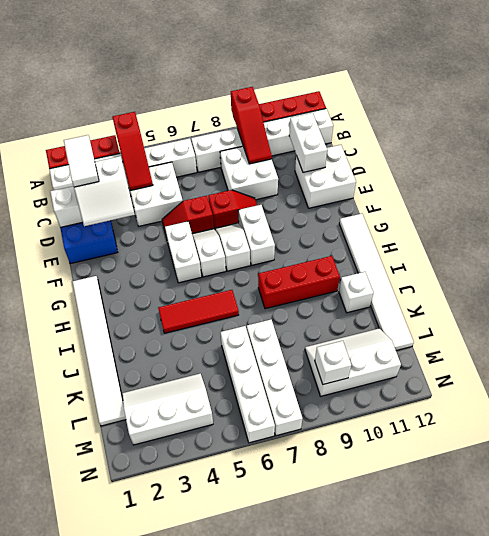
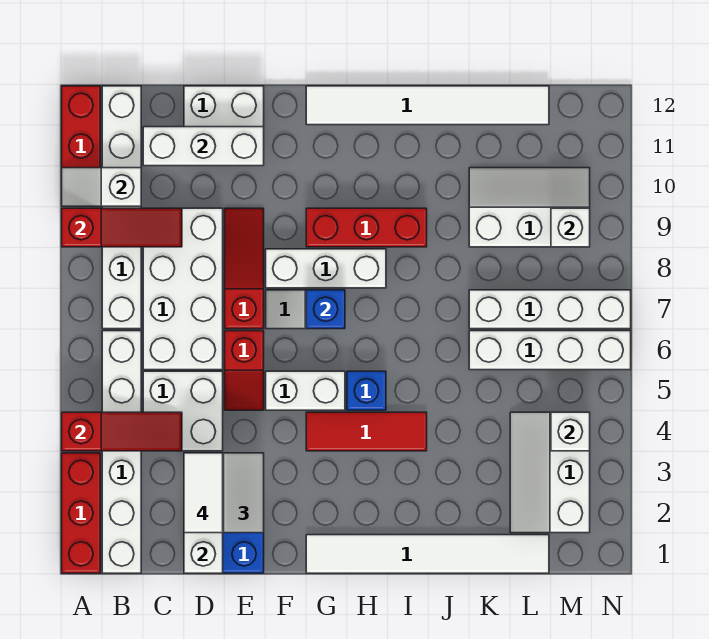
white 1x2 tile [64,135,99,187] -> white 1x2 tile turned to [184,453,223,533]
white 2x2 brick [220,146,278,200] -> white 2x4 brick [143,208,223,370]
white 1x2 brick [289,113,327,172] -> white 1x3 brick [143,127,264,166]
red 1x2 slope [208,190,257,228] -> red 1x3 slope [225,208,264,329]
white 1x2 slope [192,229,226,277] -> white 1x2 slope moved to [62,168,141,206]
white 1x2 brick [238,205,275,265] -> white 1x3 brick [266,249,386,288]
none -> blue 1x1 brick [306,290,345,329]
none -> blue 1x1 brick [347,371,386,410]
red 1x3 tile [158,290,239,333] -> red 1x3 tile turned to [306,412,427,451]
red 1x3 brick [258,256,340,309] -> red 1x3 brick turned to [306,208,427,247]
white 1x1 brick [339,272,373,313] -> white 1x1 brick moved to [551,412,590,451]
white 2x3 slope [305,328,401,396] -> white 2x3 slope turned to [469,168,590,247]

